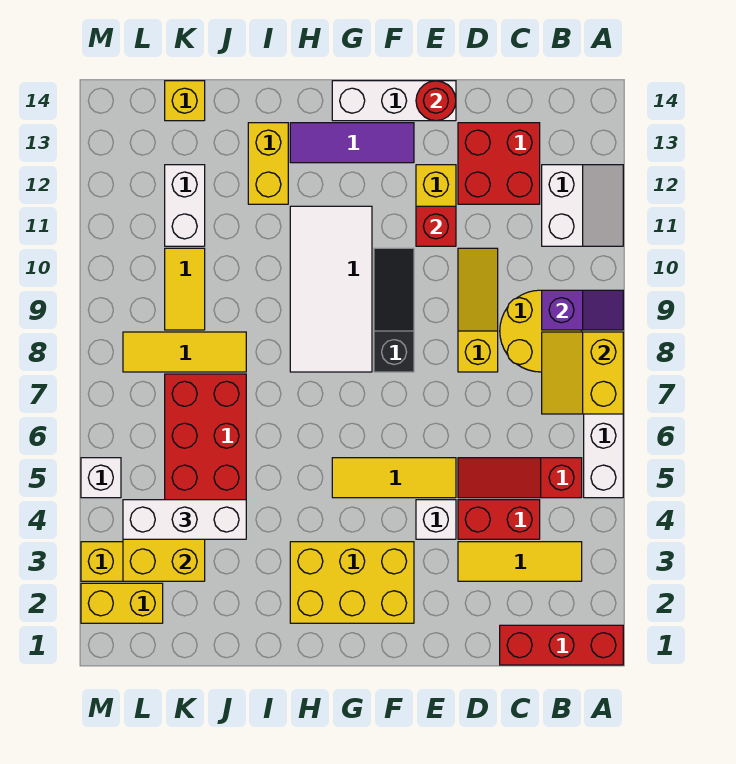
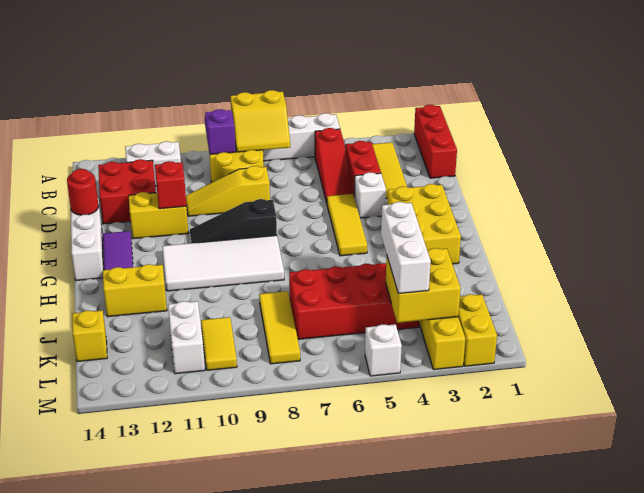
yellow 1x2 tile [165,248,205,330] -> yellow 1x2 tile turned to [201,317,237,370]
white 1x2 brick [165,165,205,246] -> white 1x2 brick turned to [168,301,205,374]

